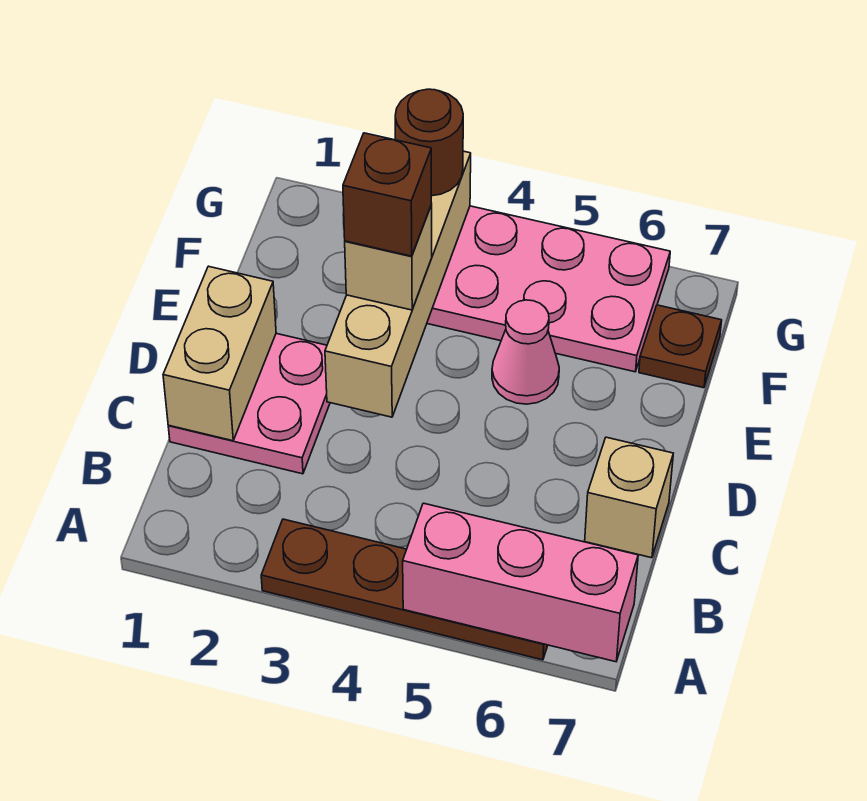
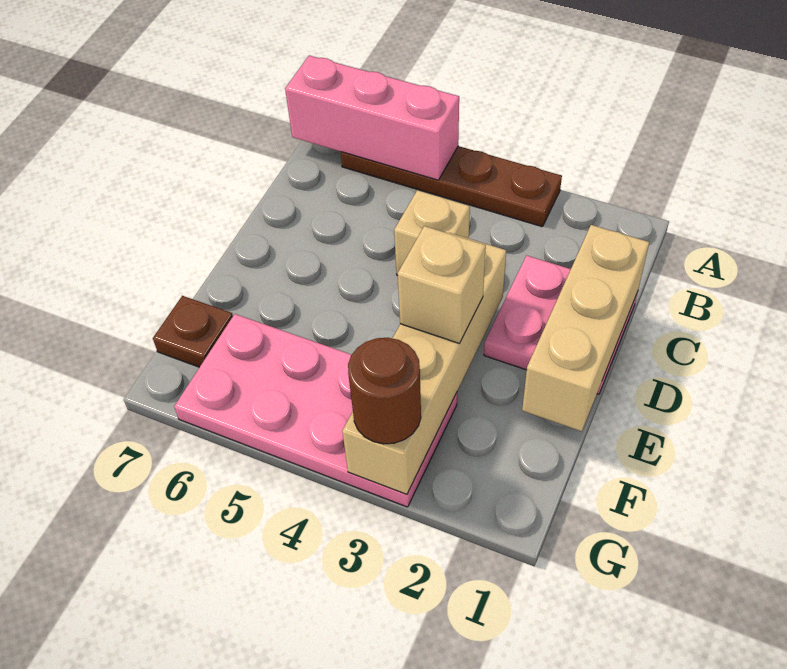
tan 1x2 brick [163,266,276,441] -> tan 1x3 brick [522,225,649,431]
tan 1x1 brick [585,437,673,558] -> tan 1x1 brick moved to [394,190,470,276]
brown 1x1 brick [343,133,432,256] -> none
pink 1x1 cone [492,300,559,404] -> none

